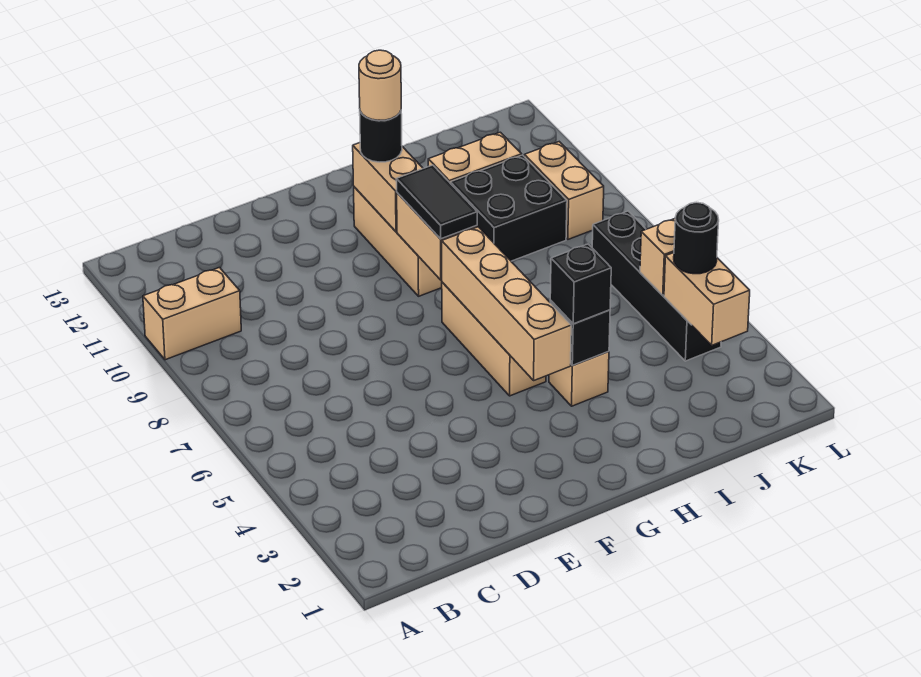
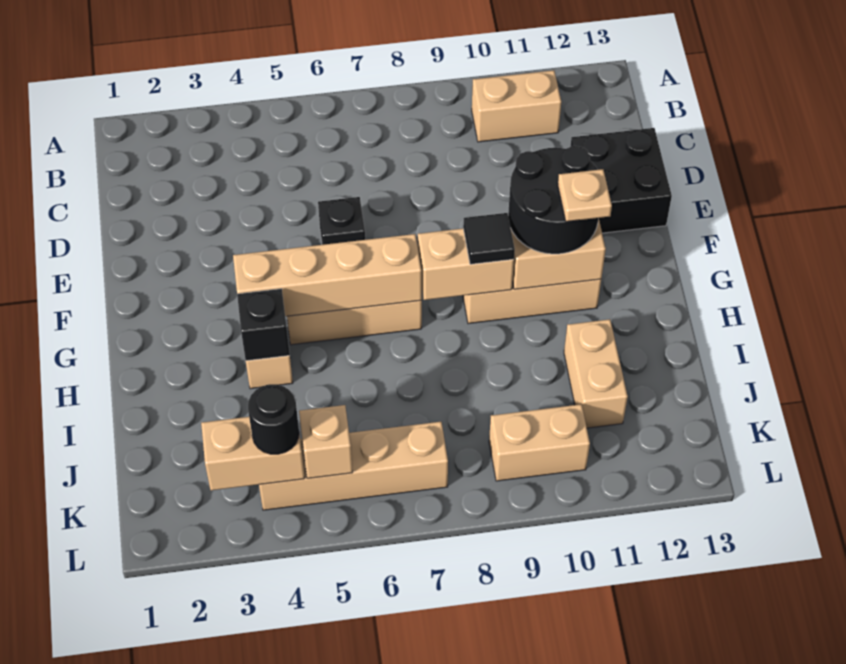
tan 1x2 brick [143,268,241,360] -> tan 1x2 brick turned to [472,70,561,142]
black 1x2 tile [396,165,477,239] -> black 1x1 tile [463,213,515,264]
black 1x1 round brick [360,111,402,162] -> black 2x2 round brick [508,146,598,254]
tan 1x1 round brick [359,50,401,120] -> tan 1x1 plate [558,169,612,222]
black 1x1 brick [550,244,611,324] -> black 1x1 brick moved to [318,197,365,245]
black 2x2 brick [450,155,567,261] -> black 2x2 brick moved to [571,128,672,233]
black 1x4 brick [592,211,721,361] -> tan 1x4 brick [259,422,448,510]

